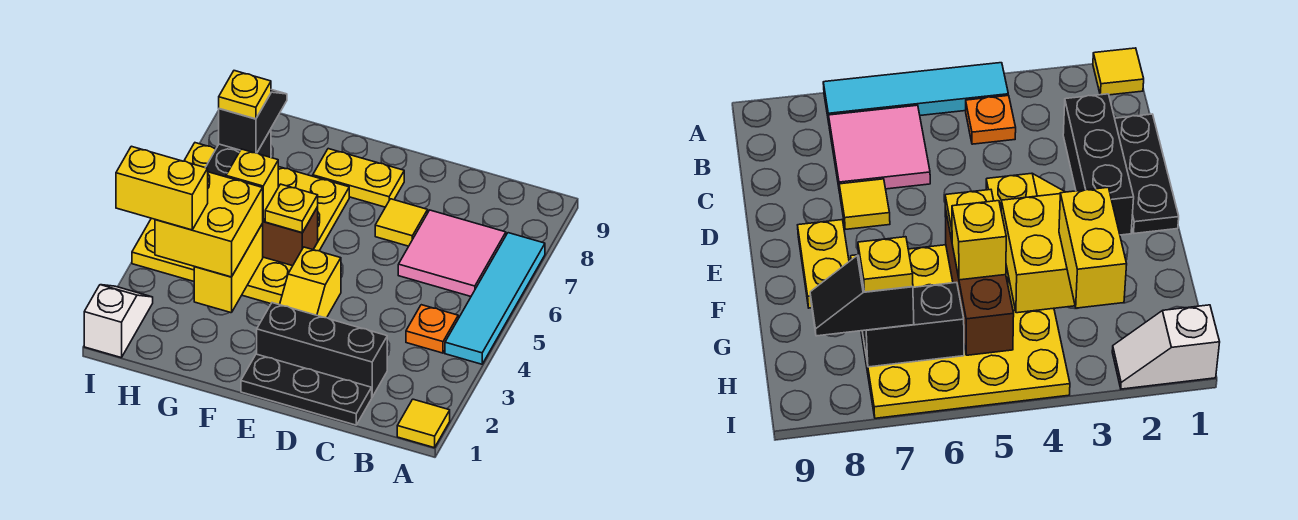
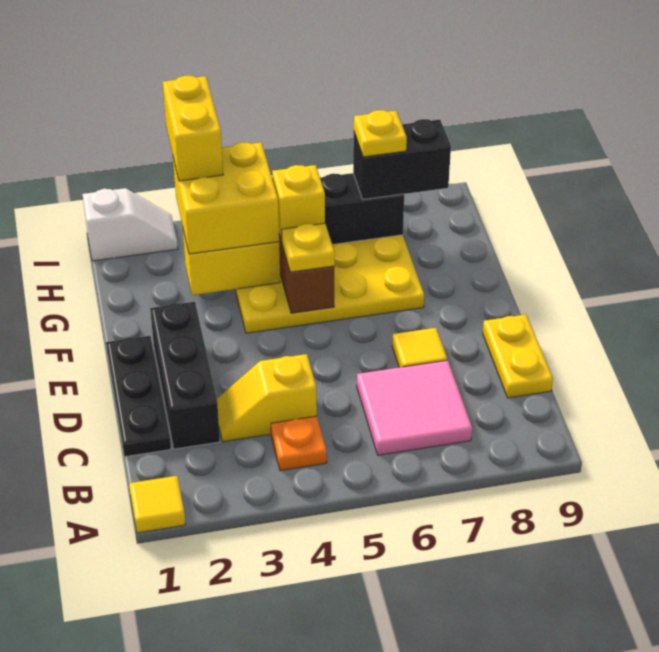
cyan 1x4 tile [445,233,545,364] -> none
yellow 1x2 slope [280,247,341,318] -> yellow 1x2 slope moved to [217,354,317,442]
yellow 1x2 plate [313,149,404,207] -> yellow 1x2 plate moved to [483,315,553,398]
black 1x2 slope [219,90,287,153] -> black 1x2 brick [353,119,451,199]

